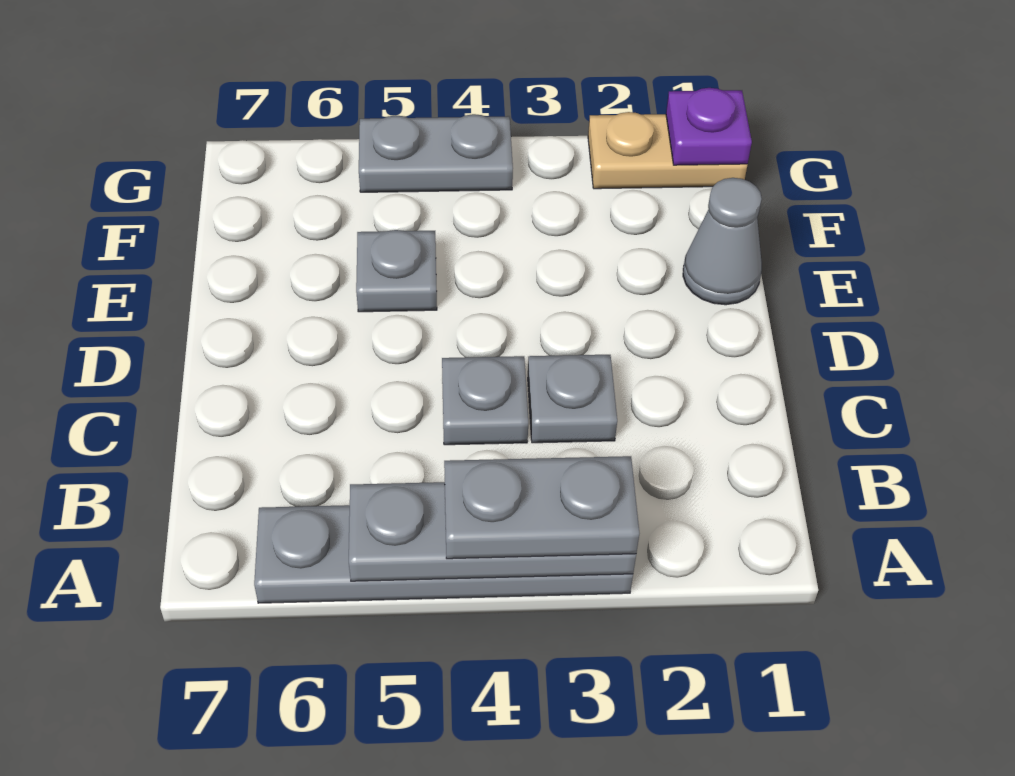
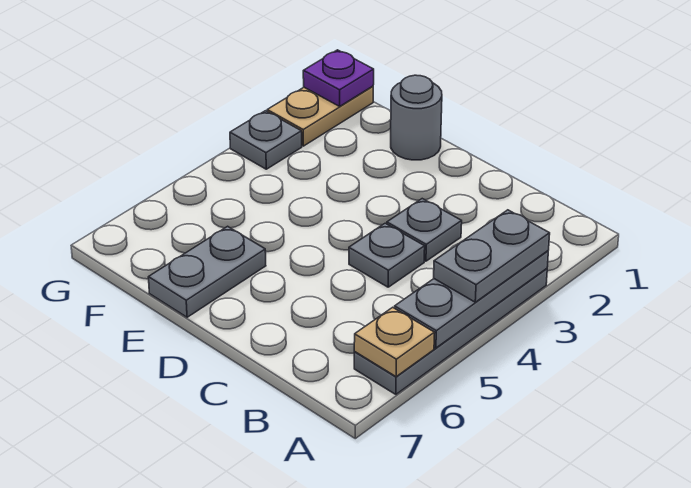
none -> tan 1x1 plate [354,307,435,377]
grey 1x1 cone [683,178,762,305] -> grey 1x1 round brick [391,75,442,160]
grey 1x1 plate [356,230,437,312] -> grey 1x1 plate moved to [230,111,302,169]
grey 1x2 plate [359,114,513,192] -> grey 1x2 plate moved to [148,226,266,317]

